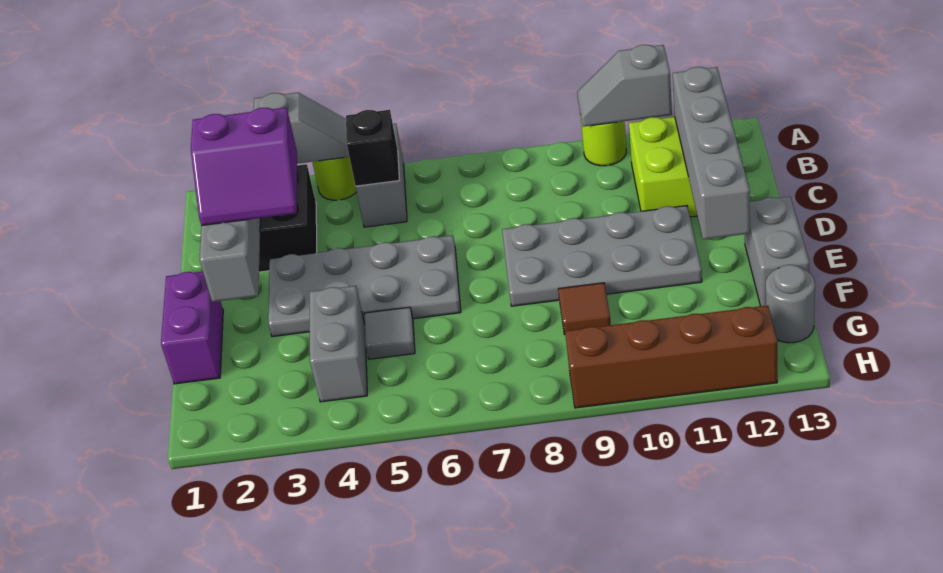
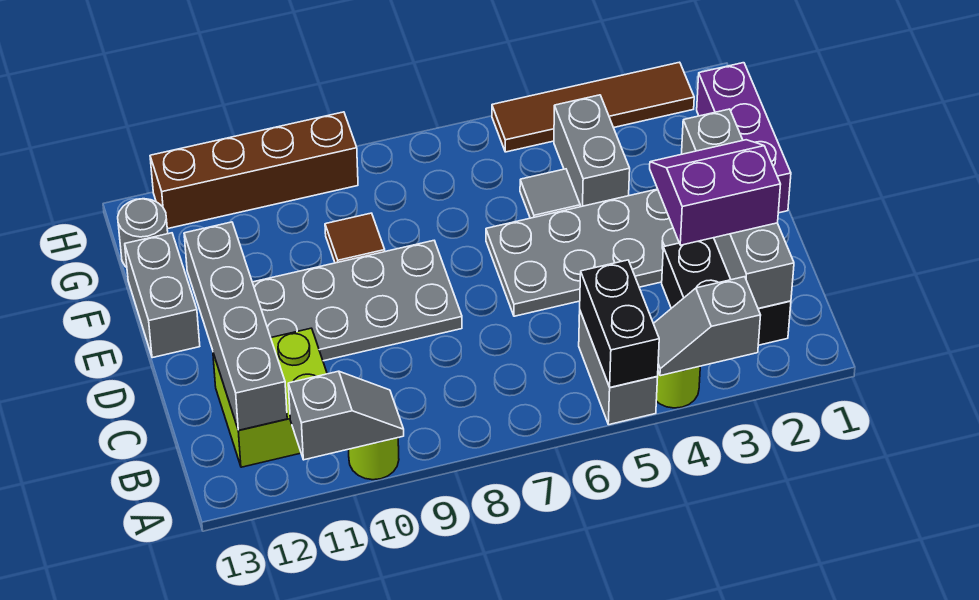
black 1x1 brick [346,110,399,186] -> black 1x2 brick [580,260,659,388]
purple 1x2 brick [161,272,223,384] -> purple 1x3 brick [697,63,791,213]
none -> brown 1x4 tile [492,62,694,152]

